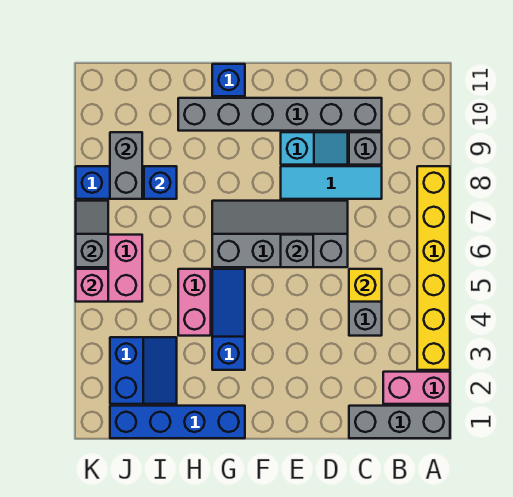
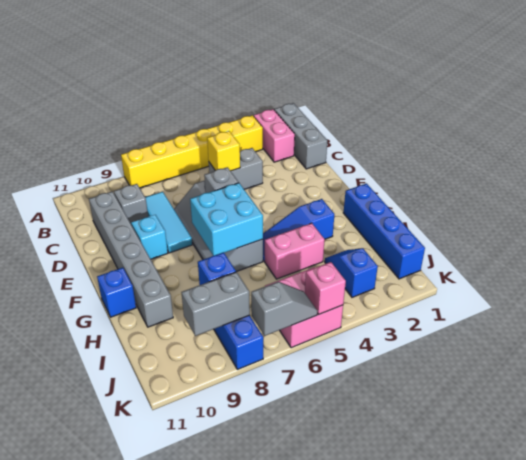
none -> cyan 2x2 brick [190,183,263,256]
blue 2x2 slope [110,337,177,404] -> blue 1x2 slope [325,248,378,297]
grey 1x2 slope [76,201,108,267] -> grey 1x2 slope turned to [251,282,317,336]

